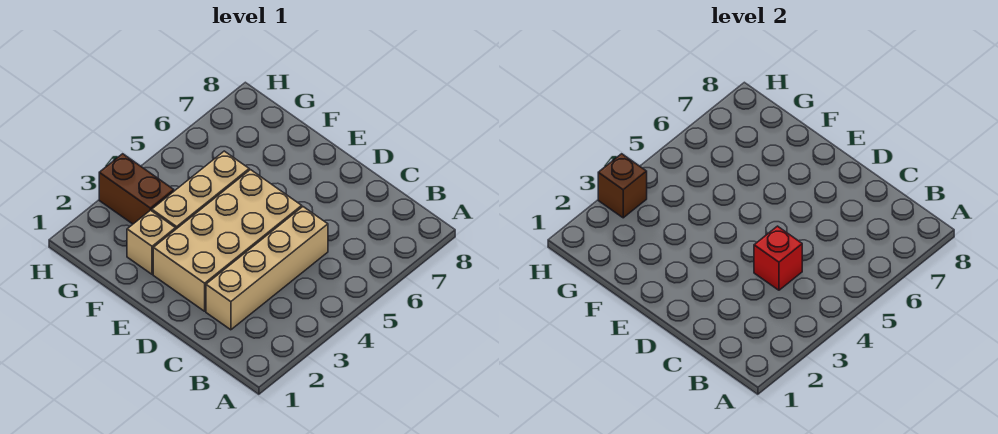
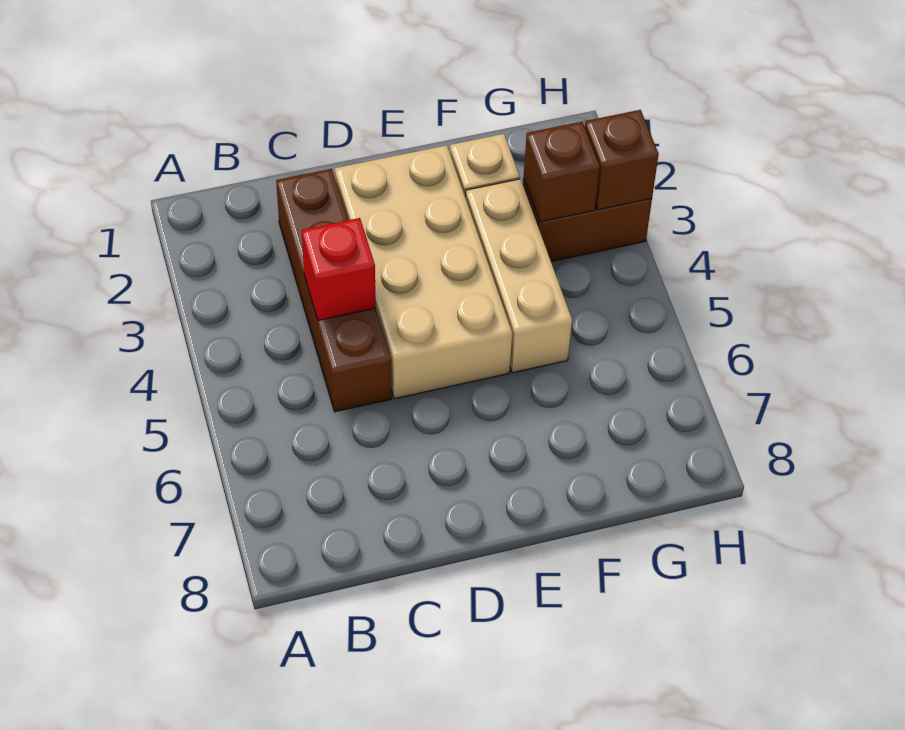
tan 1x4 brick [206,207,328,330] -> brown 1x4 brick [276,169,391,412]
none -> brown 1x1 brick [523,122,600,222]

